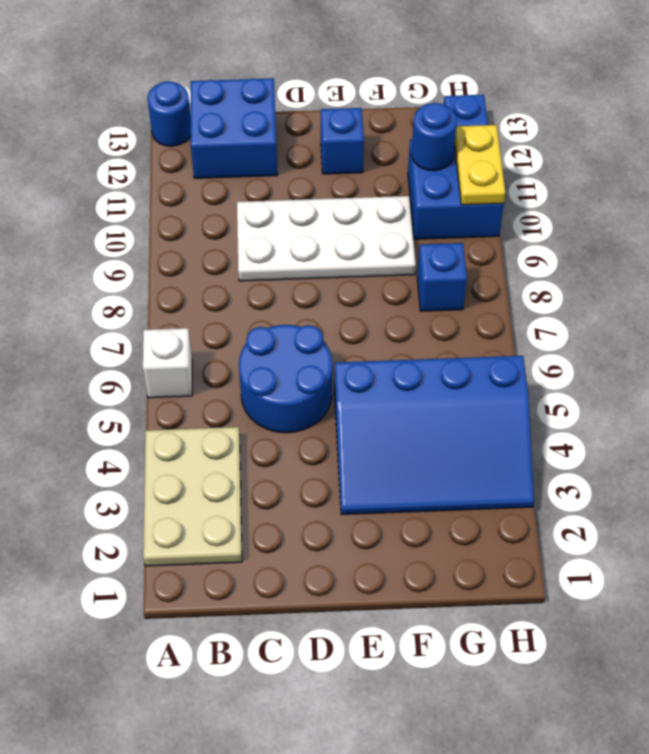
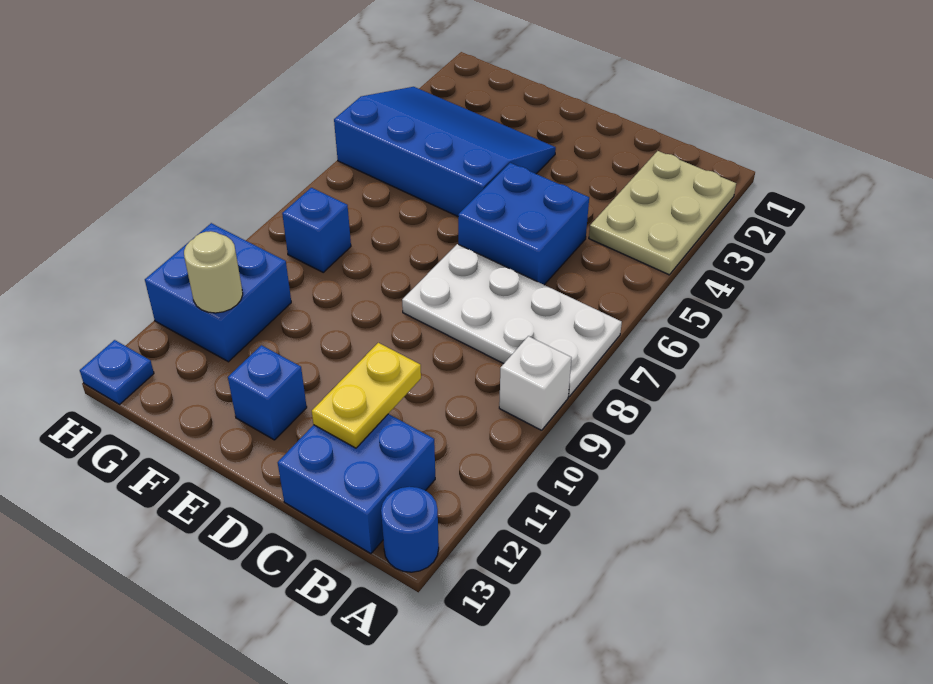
white 1x1 brick [143,328,192,398] -> white 1x1 brick moved to [499,336,571,430]
blue 2x2 round brick [239,325,332,433] -> blue 2x2 brick [458,163,589,285]
white 2x4 plate [237,196,416,281] -> white 2x4 plate moved to [402,244,622,396]
blue 1x1 round brick [411,103,457,171] -> tan 1x1 round brick [184,231,243,313]
yellow 1x2 plate [454,125,505,205] -> yellow 1x2 plate moved to [312,343,421,448]

